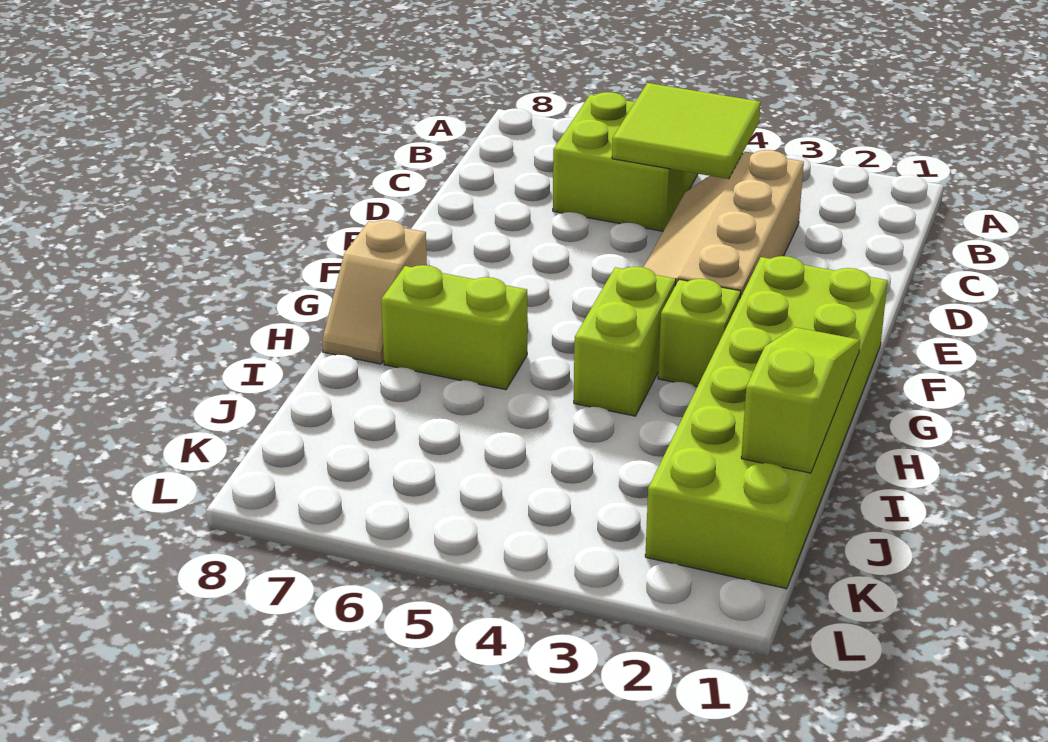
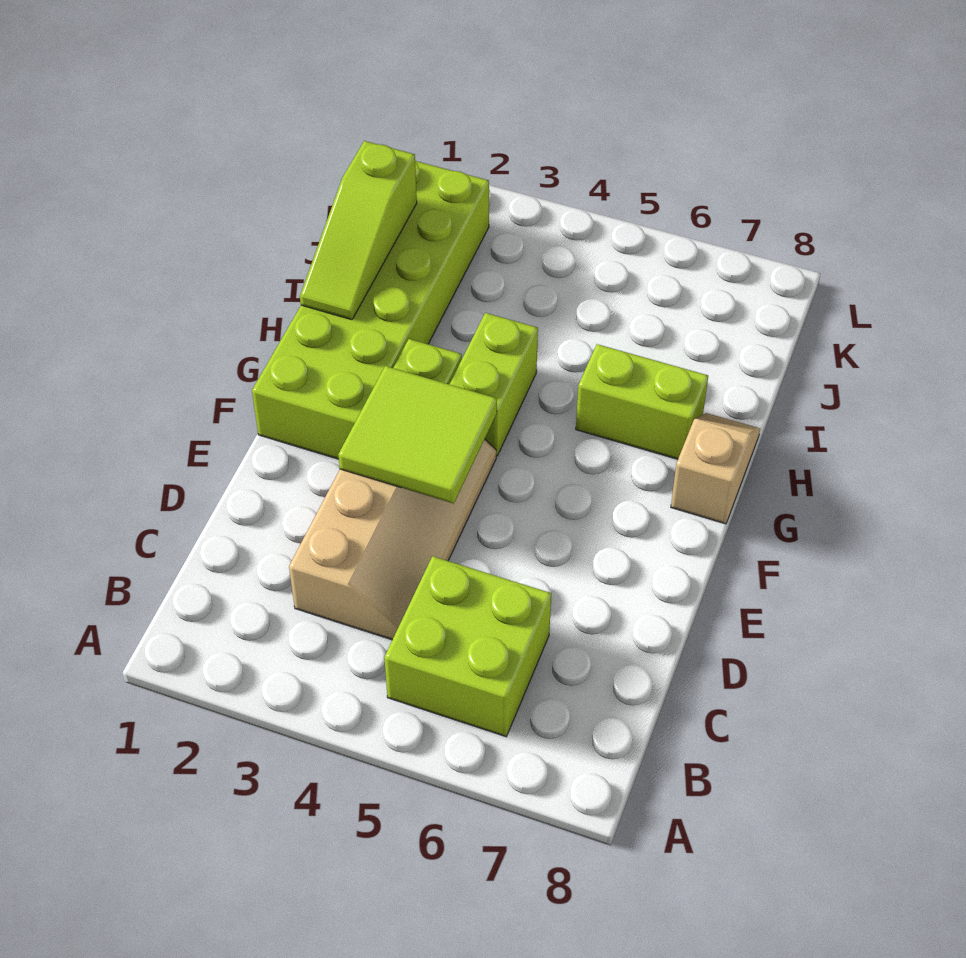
lime 2x2 tile [612,83,761,179] -> lime 2x2 tile moved to [338,366,497,503]

